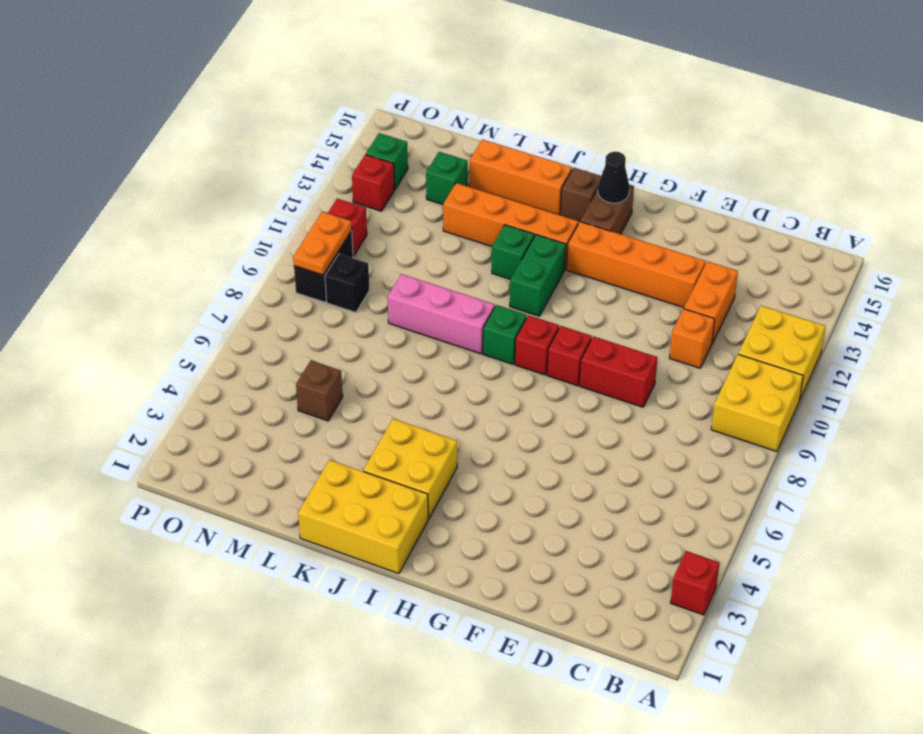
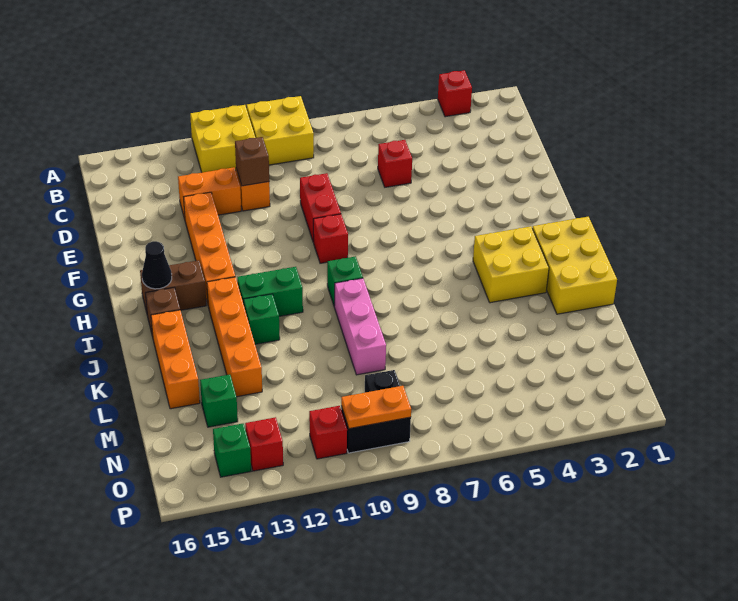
red 1x1 brick [515,315,559,375] -> red 1x1 brick moved to [378,140,412,187]
brown 1x1 brick [296,361,343,421] -> brown 1x1 brick moved to [235,137,269,186]

